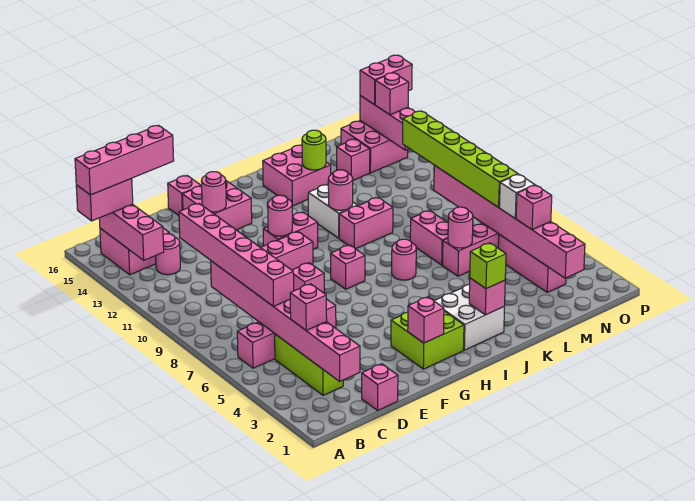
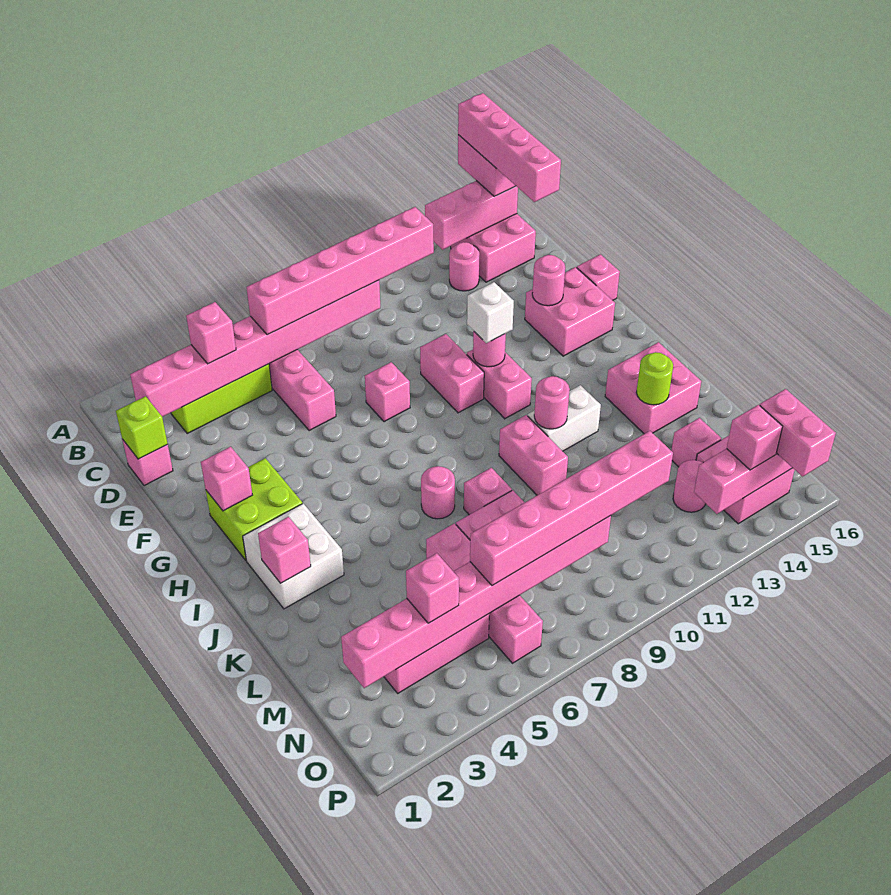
pink 1x1 brick [330,245,365,289] -> pink 1x1 brick moved to [464,468,512,515]
lime 1x1 brick [470,243,506,289] -> lime 1x1 brick moved to [116,396,168,459]
pink 1x1 round brick [448,207,473,248] -> pink 1x1 round brick moved to [673,460,706,512]
white 1x1 brick [499,174,535,218] -> white 1x1 brick moved to [467,282,514,343]
lime 1x6 brick [403,111,518,207] -> pink 1x6 brick [470,431,673,586]

